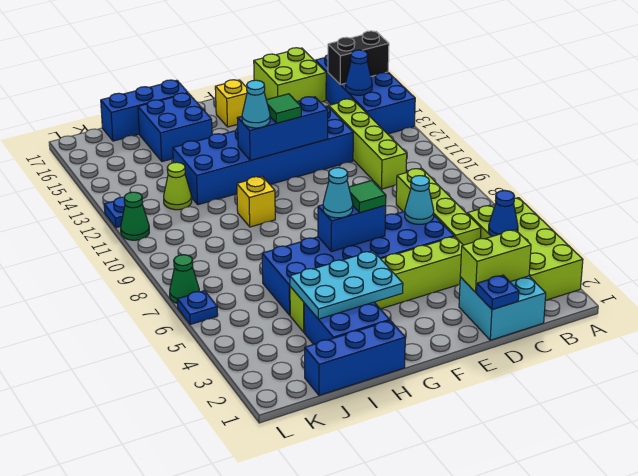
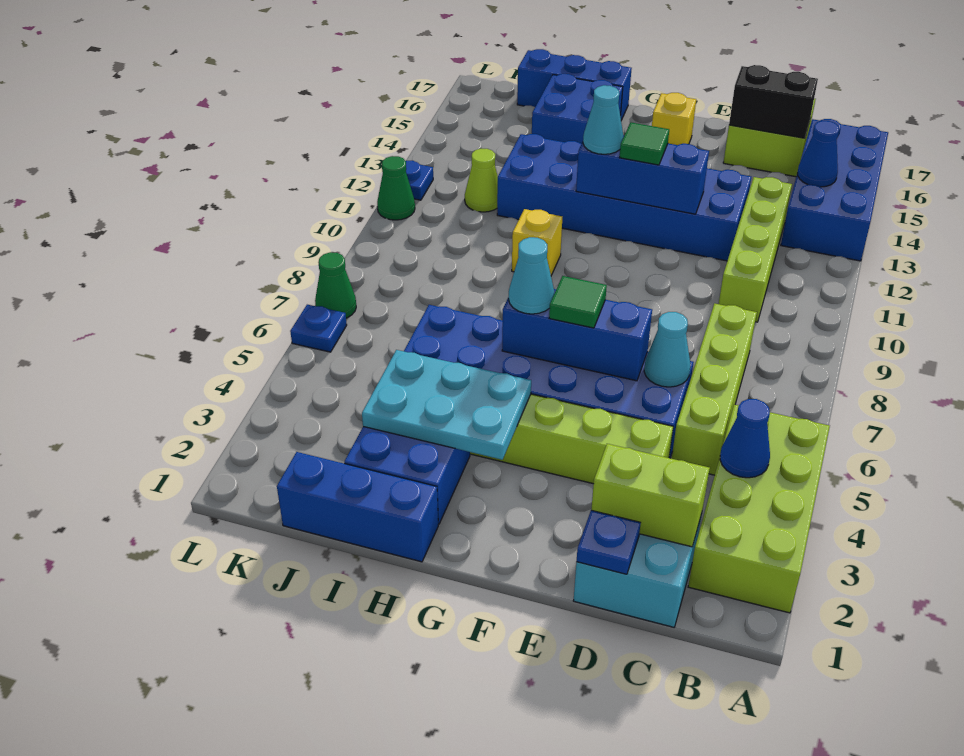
black 1x2 brick [328,31,389,85] -> black 1x2 brick moved to [729,65,818,138]
blue 1x2 brick [318,205,386,252] -> blue 1x3 brick [502,289,652,381]

